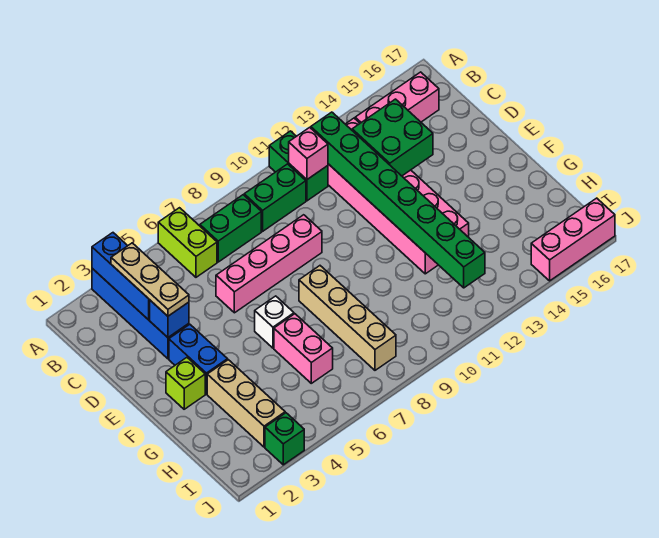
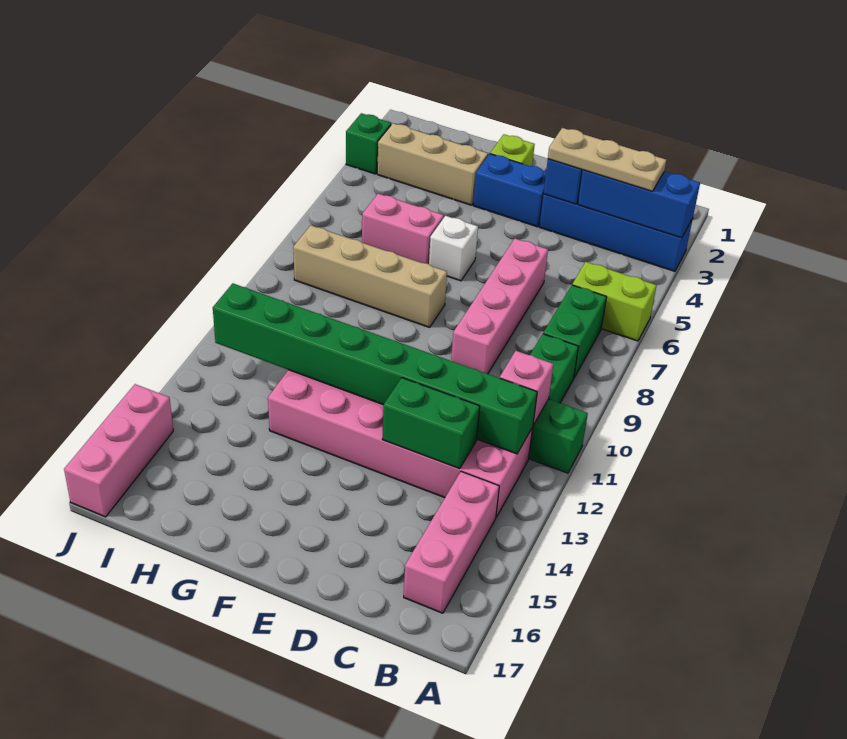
green 2x2 brick [352,99,433,176] -> green 1x2 brick [382,378,480,469]

